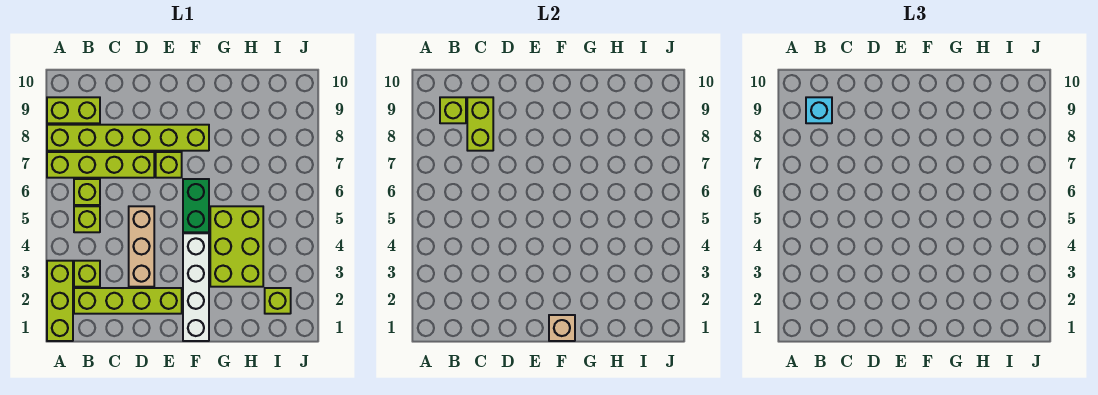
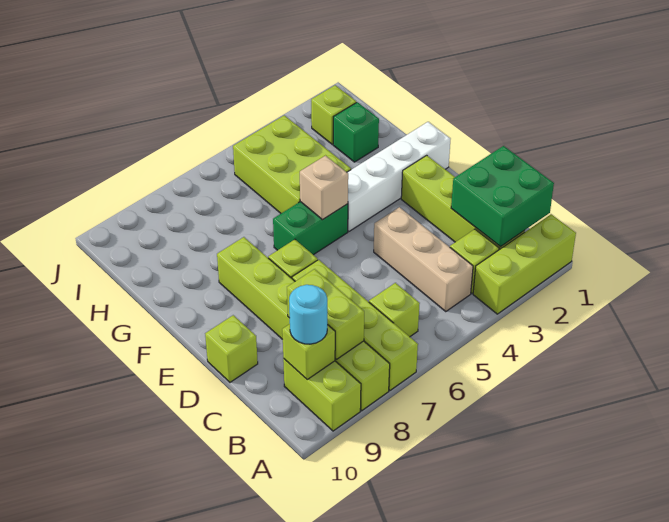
none -> green 2x2 brick [451,146,554,247]
lime 1x1 brick [74,206,100,232] -> lime 1x1 brick moved to [205,315,258,382]
cyan 1x1 brick [806,97,832,123] -> cyan 1x1 round brick [289,285,327,344]
lime 1x2 brick [467,97,493,151] -> lime 1x2 brick turned to [287,269,364,359]
tan 1x3 brick [129,206,154,287] -> tan 1x3 brick turned to [374,207,473,312]
tan 1x1 brick [549,315,575,341] -> tan 1x1 brick moved to [300,156,348,220]
lime 2x3 brick [210,206,263,287] -> lime 2x3 brick turned to [233,115,351,213]
none -> green 1x1 brick [333,102,379,162]

